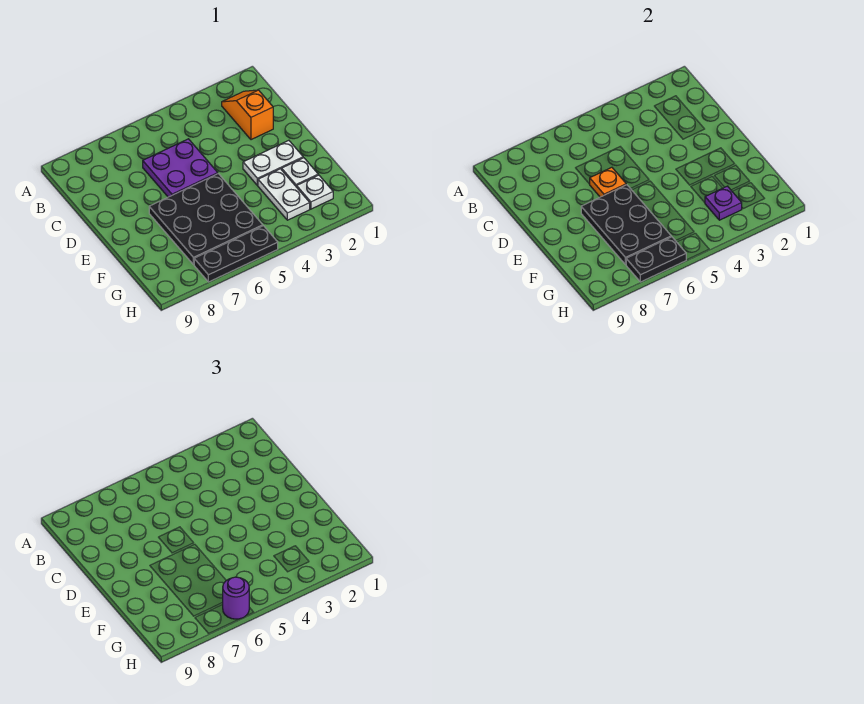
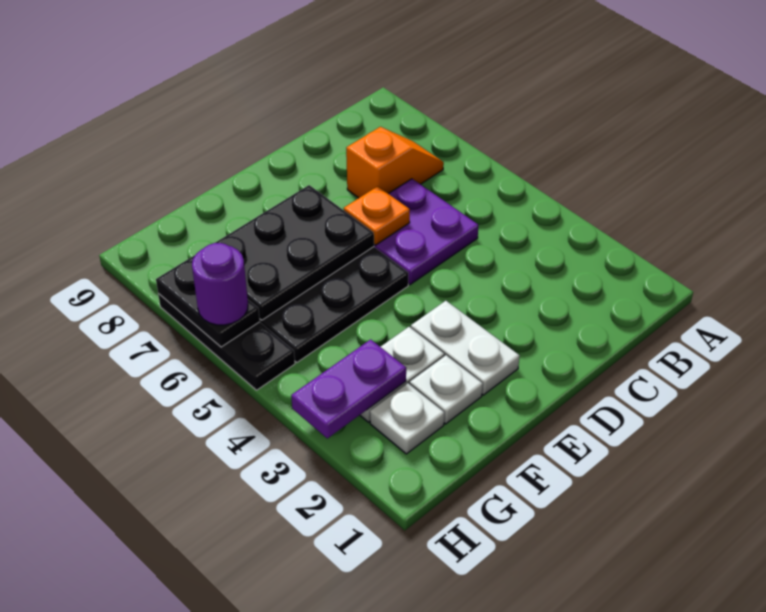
orange 1x2 slope [222,90,273,140] -> orange 1x2 slope moved to [346,127,444,198]
purple 1x1 plate [705,186,742,220] -> purple 1x2 plate [291,339,406,438]

